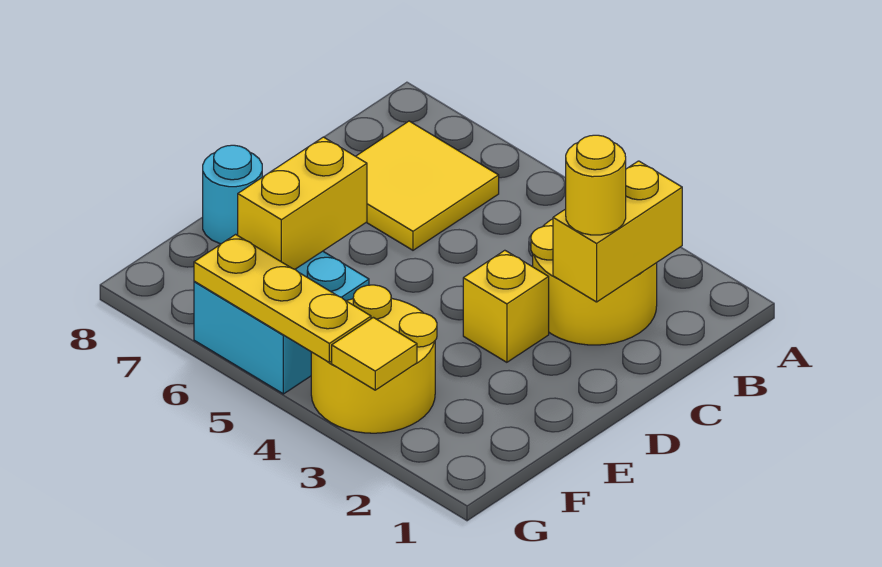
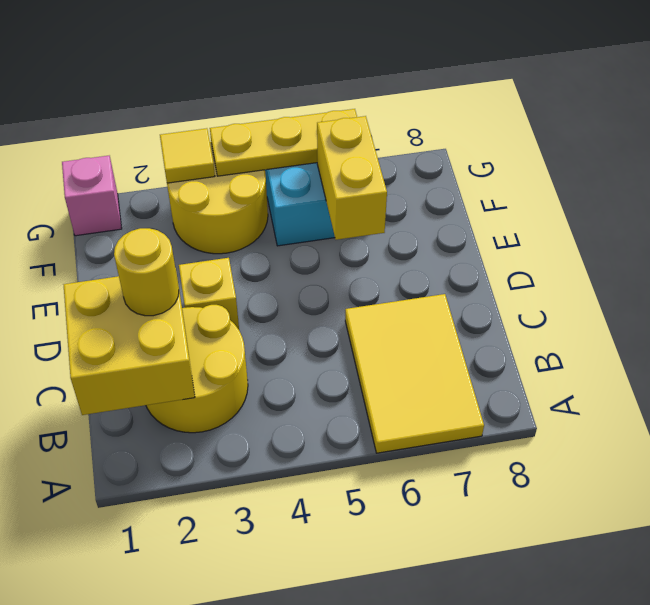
yellow 1x2 brick [553,161,682,302] -> yellow 2x2 brick [64,268,195,415]
yellow 2x2 tile [356,121,499,250] -> yellow 2x3 tile [345,294,484,453]
cyan 1x1 round brick [203,145,262,244] -> none
none -> pink 1x1 brick [62,156,122,236]

